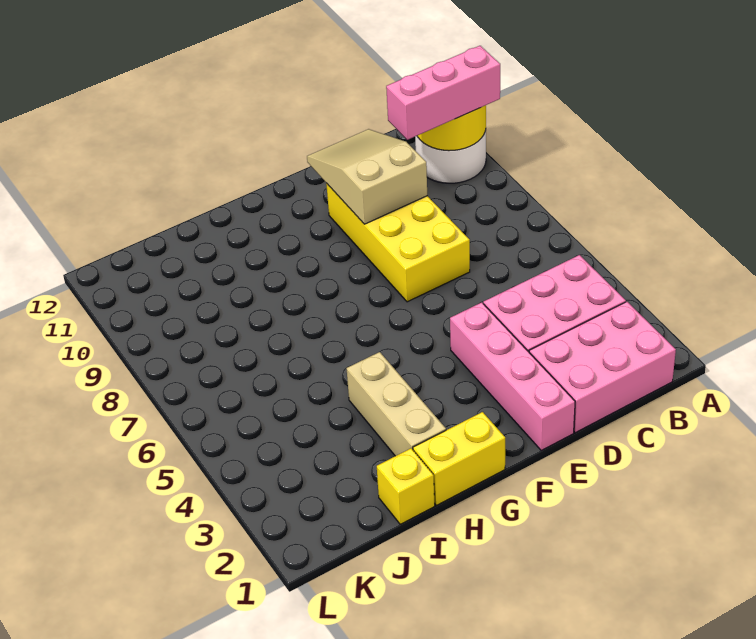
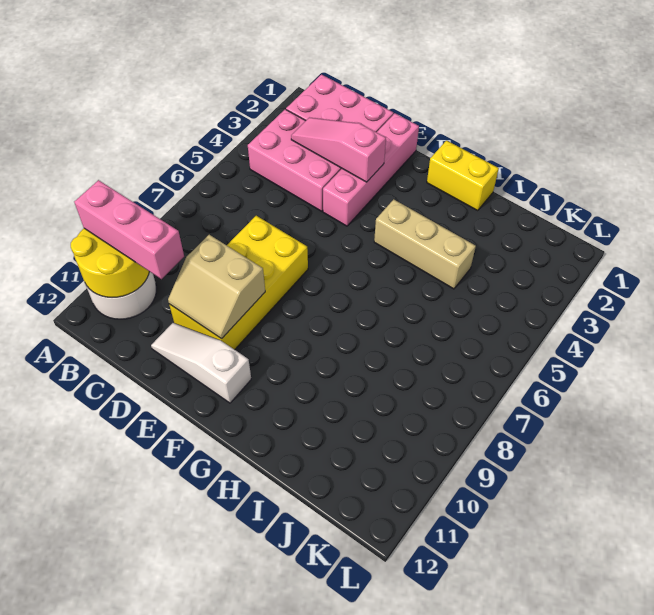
none -> pink 1x3 slope [291,118,386,182]
tan 2x3 slope [307,129,427,224] -> tan 2x2 slope [168,235,265,339]
none -> white 1x3 slope [151,323,251,403]
tan 1x3 brick [346,352,446,456] -> tan 1x3 brick turned to [374,199,476,289]
yellow 1x1 brick [377,448,435,524] -> none

